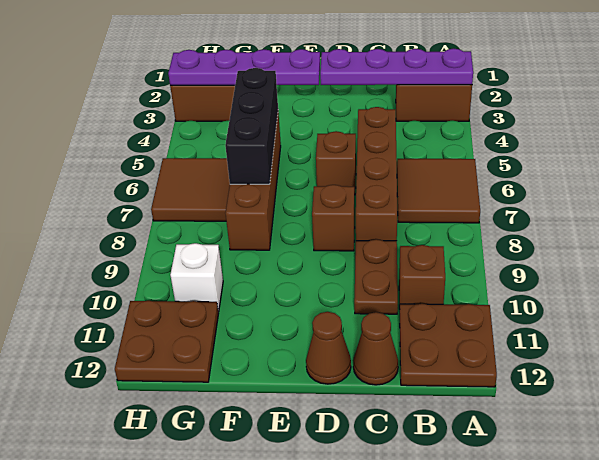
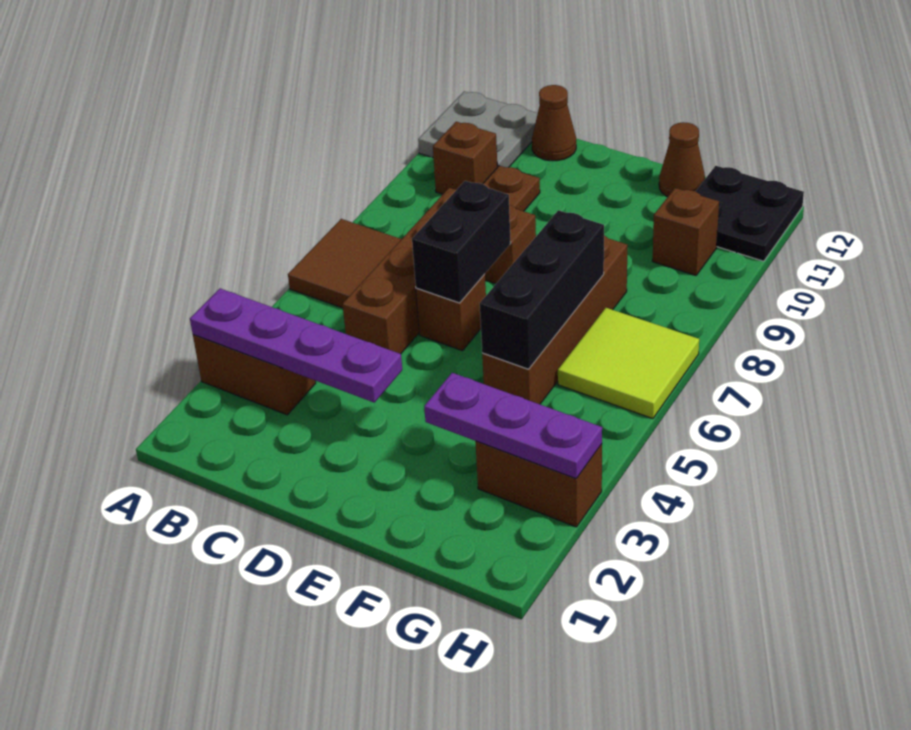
brown 2x2 plate [400,304,497,387] -> grey 2x2 plate [418,91,538,167]
none -> black 1x2 brick [412,181,511,303]
brown 1x1 cone [306,312,351,384] -> brown 1x1 cone moved to [659,122,705,197]
purple 1x4 plate [168,49,320,86] -> purple 1x3 plate [424,373,602,479]
brown 2x2 tile [151,158,230,221] -> lime 2x2 tile [558,308,699,419]
white 1x1 brick [170,243,223,312] -> brown 1x1 brick [652,188,719,276]
brown 2x2 plate [115,301,219,382] -> black 2x2 plate [696,166,804,261]

